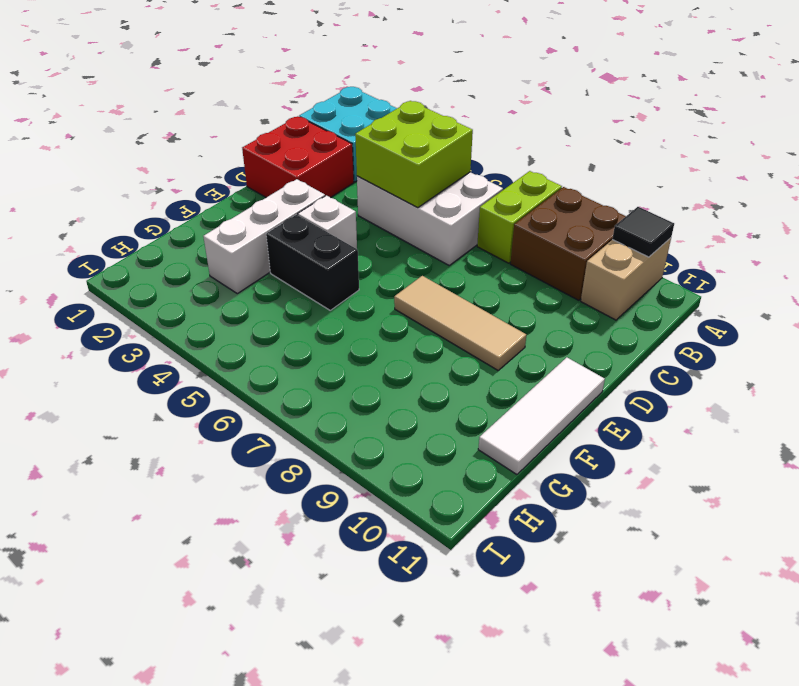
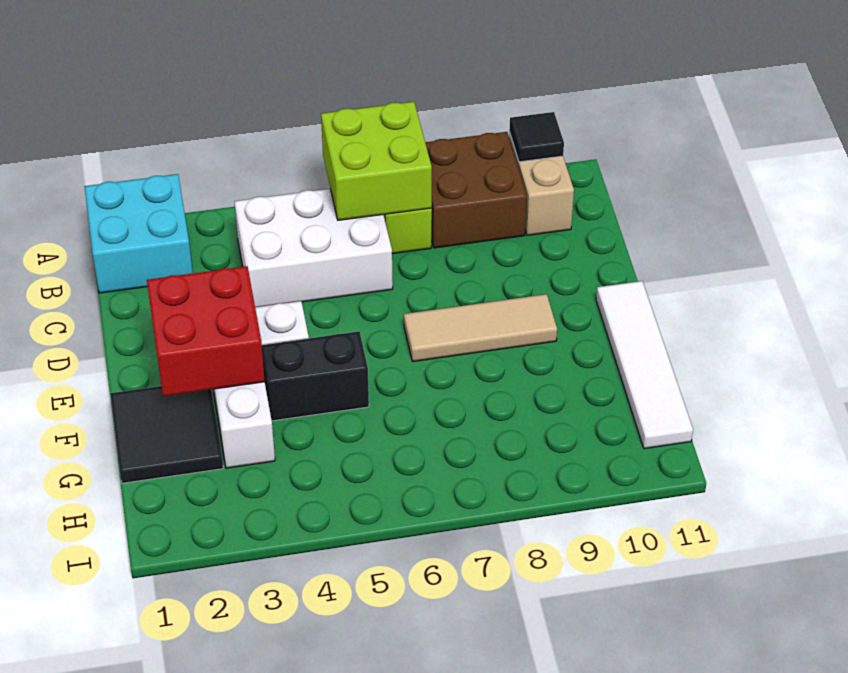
lime 2x2 brick [355,101,473,208] -> lime 2x2 brick moved to [321,102,432,220]
red 2x2 brick [242,116,354,198] -> red 2x2 brick moved to [147,266,265,396]
white 1x3 tile [478,357,605,474] -> white 1x4 tile [596,281,693,449]
none -> black 2x2 tile [110,386,223,483]

